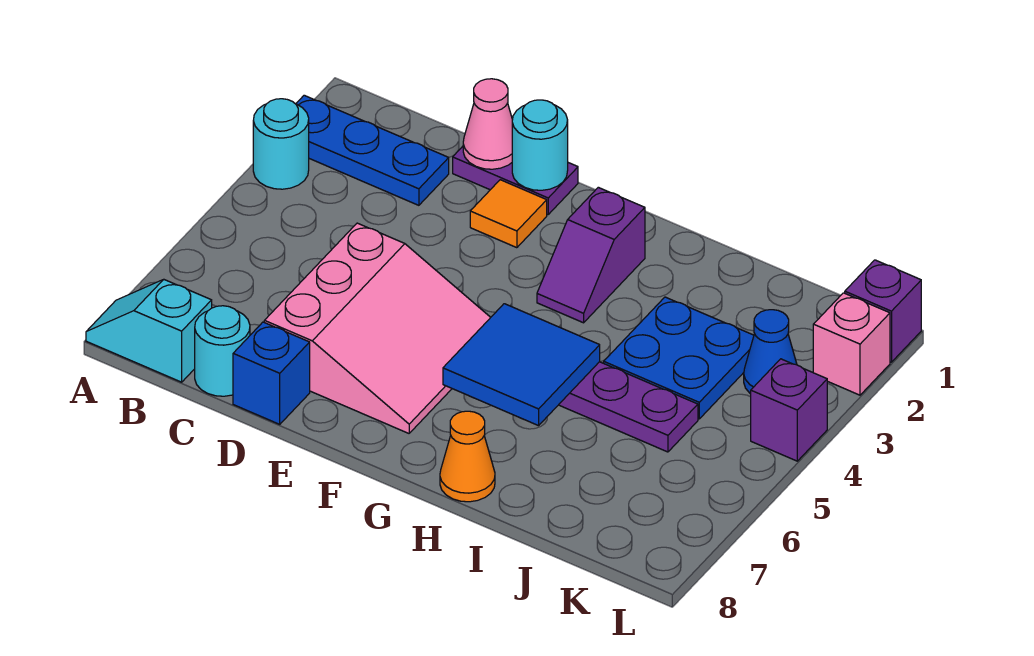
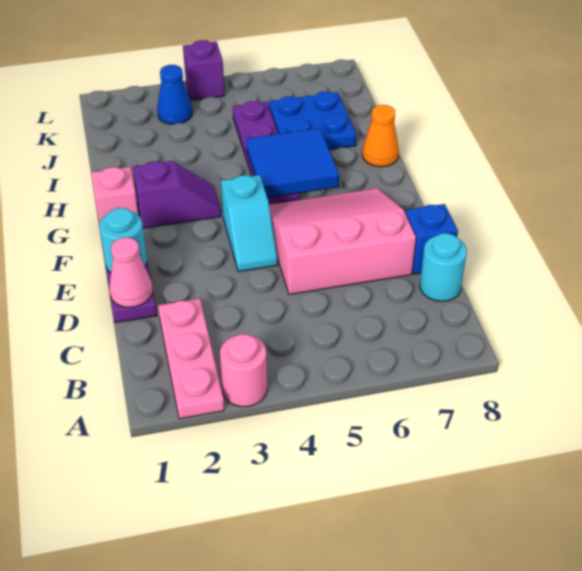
blue 1x3 plate [296,95,449,205] -> pink 1x3 plate [158,299,224,419]
cyan 1x1 round brick [253,99,309,189] -> pink 1x1 round brick [220,334,267,407]
cyan 1x2 slope [86,279,212,382] -> cyan 1x2 slope moved to [221,175,278,272]
orange 1x1 tile [470,180,547,248] -> none
blue 2x2 plate [604,297,754,419] -> blue 2x2 plate moved to [269,91,356,150]
purple 1x1 brick [845,260,921,362] -> none
pink 1x1 brick [813,293,890,395] -> pink 1x1 brick moved to [91,167,138,224]

